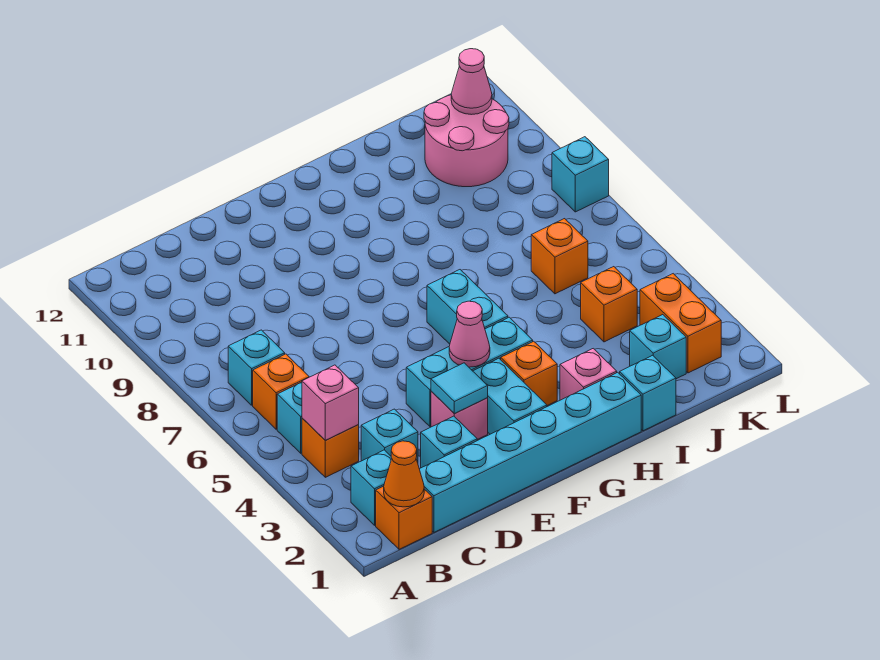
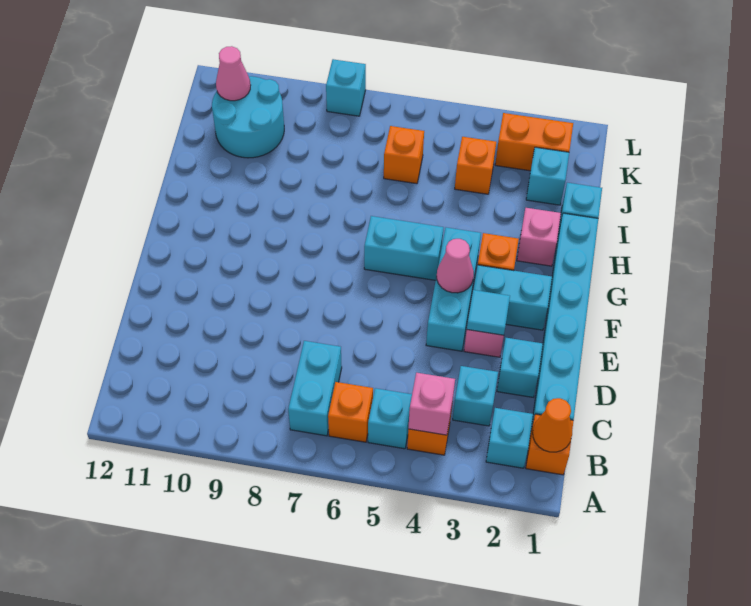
cyan 1x1 brick [228,330,285,405] -> cyan 1x2 brick [288,341,342,436]
pink 2x2 round brick [424,95,509,187] -> cyan 2x2 round brick [212,76,284,158]

